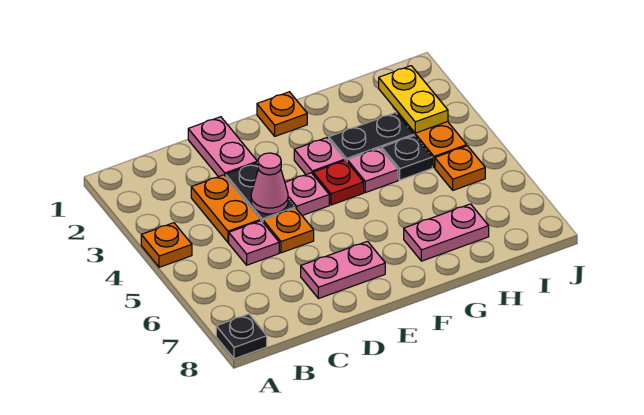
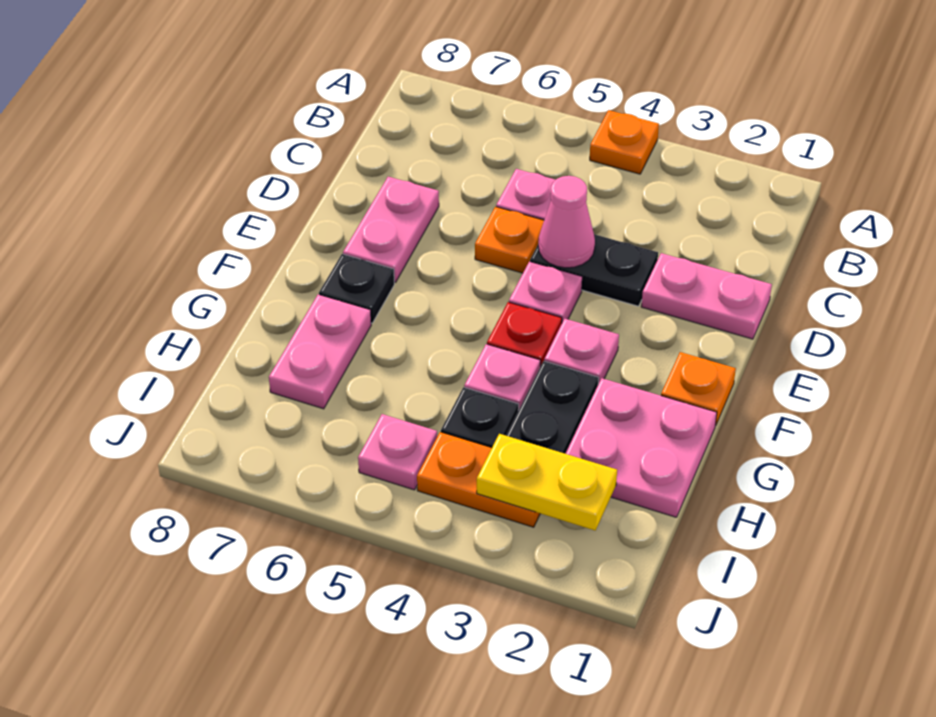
black 1x1 plate [216,314,267,359] -> black 1x1 plate moved to [319,254,394,323]
orange 1x2 plate [191,175,261,242] -> none
none -> pink 2x2 plate [566,378,717,517]
orange 1x1 plate [435,146,485,190] -> pink 1x1 plate [358,414,437,490]

